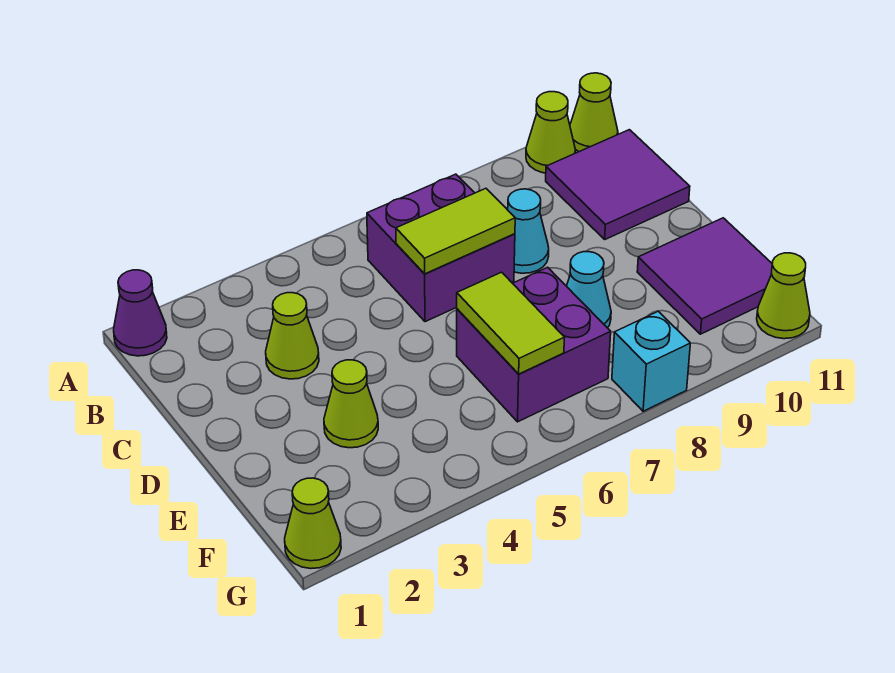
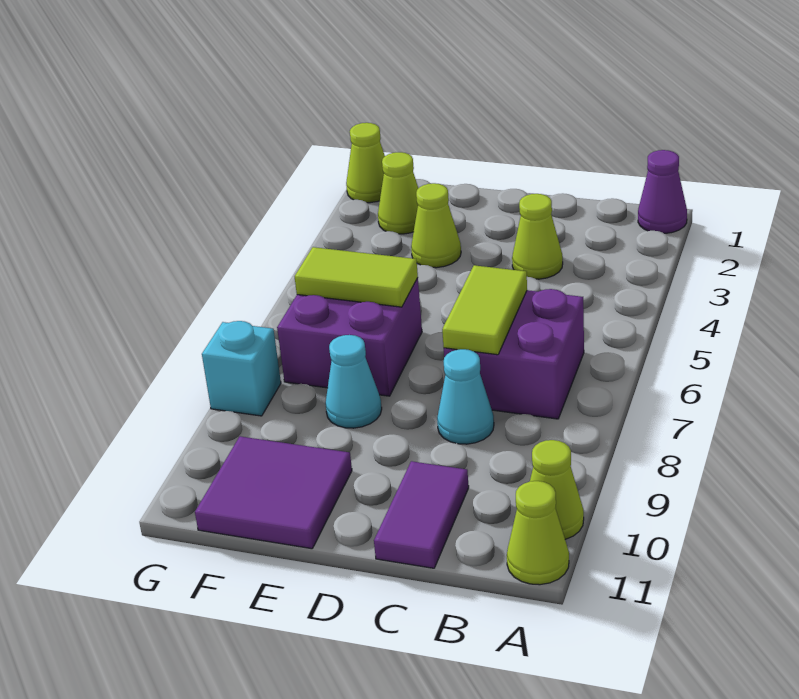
purple 2x2 tile [546,130,690,239] -> purple 1x2 tile [374,461,469,568]
lime 1x1 cone [757,253,810,339] -> lime 1x1 cone moved to [378,152,418,234]

